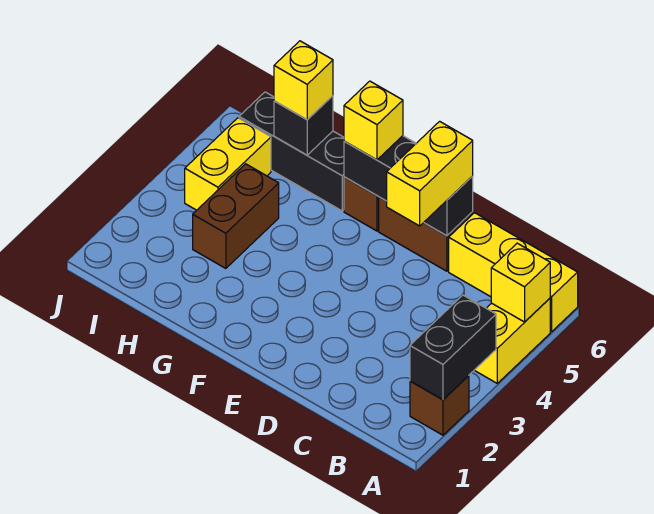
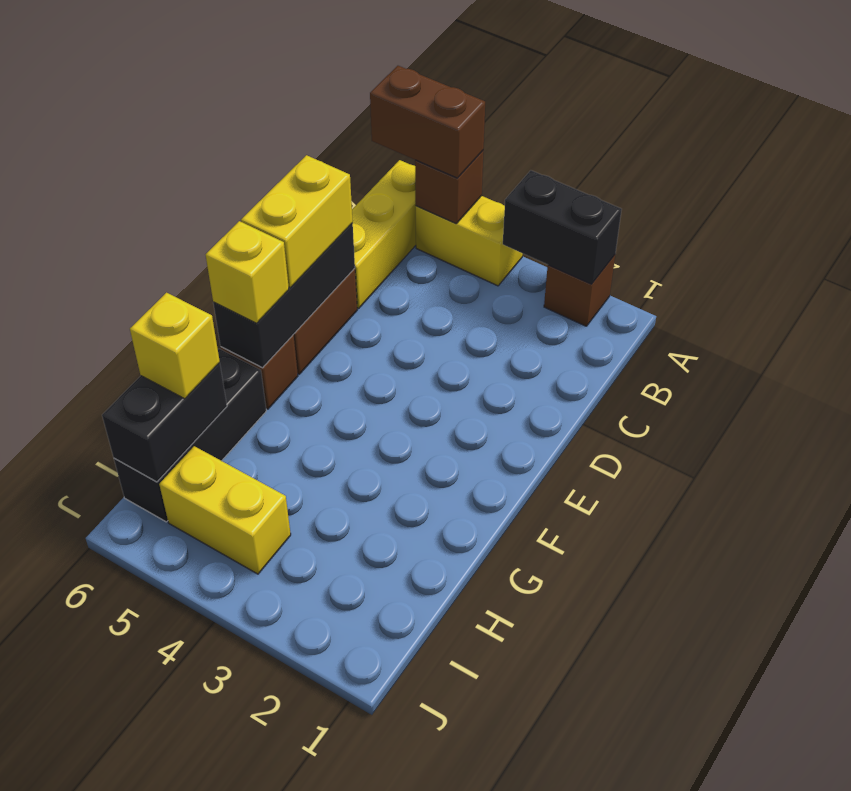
yellow 1x1 brick [491,243,550,322] -> brown 1x1 brick [415,150,484,224]
yellow 1x2 brick [387,121,473,226] -> yellow 1x2 brick turned to [241,155,353,288]
brown 1x2 brick [193,164,279,268] -> brown 1x2 brick moved to [370,66,485,178]
black 1x1 brick [274,96,333,155] -> black 1x2 brick [102,363,227,482]

